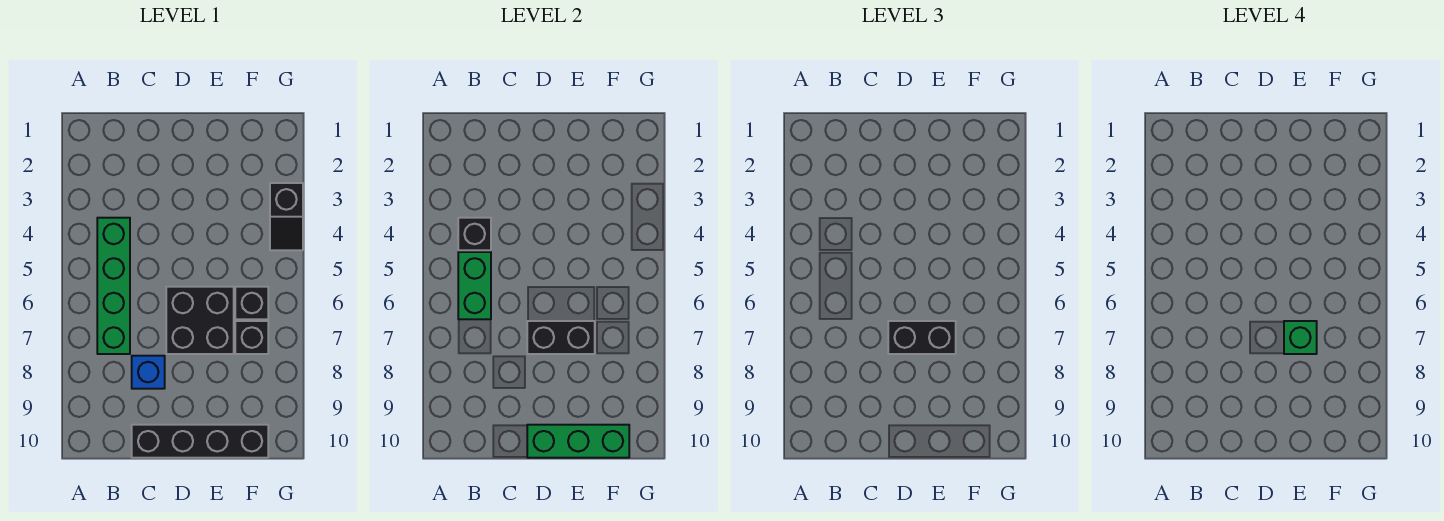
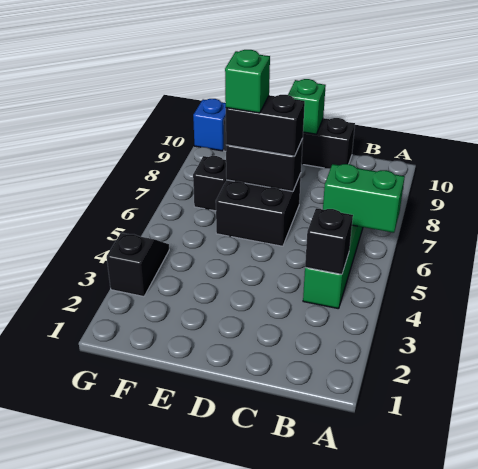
green 1x2 brick [458,252,491,319] -> green 1x2 brick turned to [323,164,405,233]
blue 1x1 brick [132,356,165,389] -> blue 1x1 brick moved to [193,99,226,151]
green 1x3 brick [527,425,629,458] -> green 1x1 brick [288,79,326,134]
black 1x1 brick [235,287,268,319] -> none

